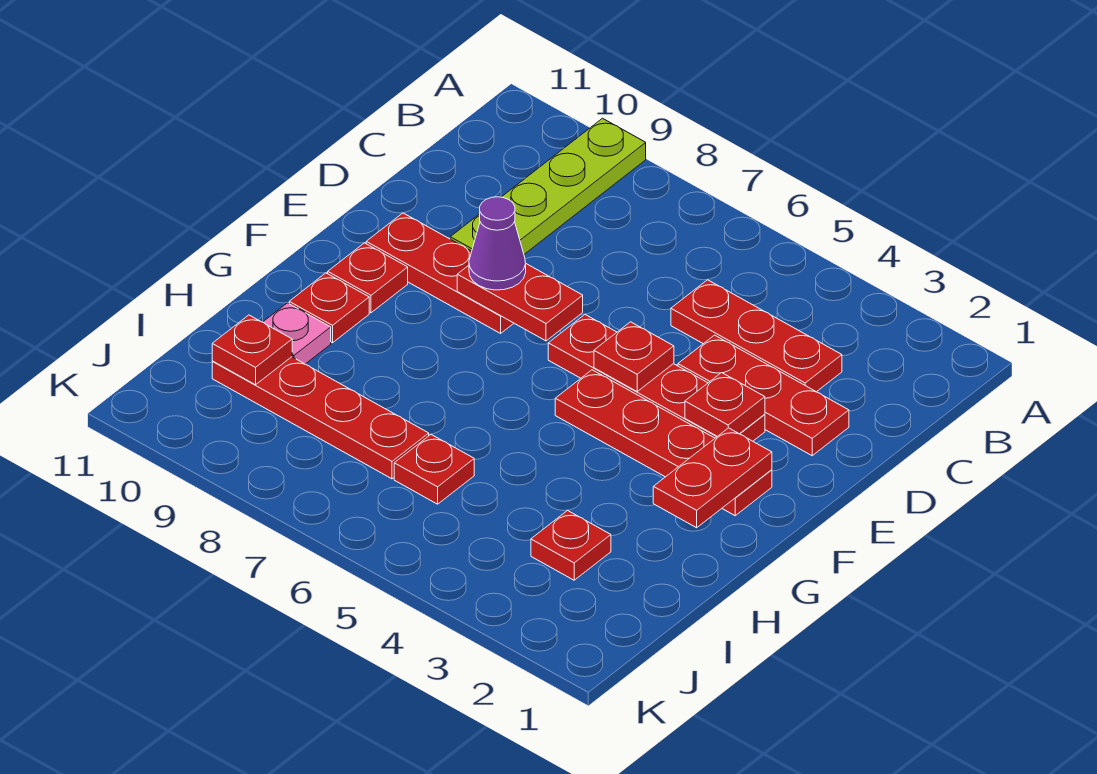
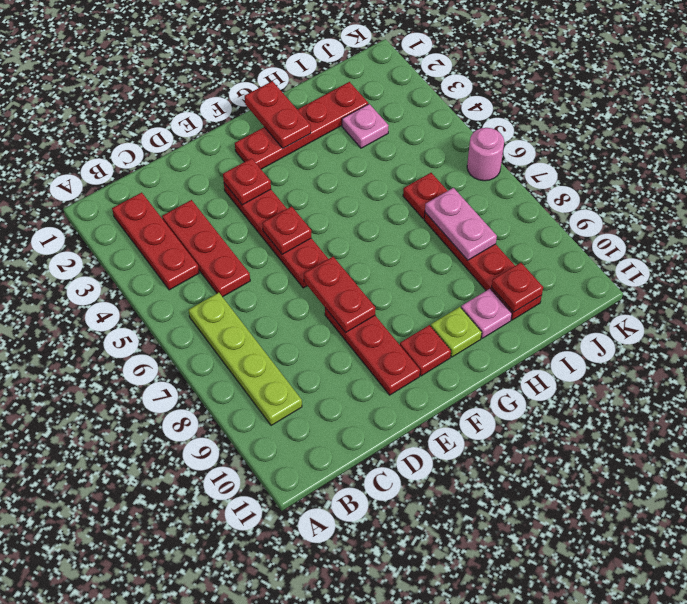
lime 1x4 plate [450,118,646,254] -> lime 1x4 plate turned to [189,293,302,425]
red 1x3 plate [678,335,849,456] -> red 1x3 plate moved to [112,193,199,290]
purple 1x1 cone [469,197,526,290] -> none
red 1x4 plate [555,370,772,516] -> red 1x4 plate turned to [235,82,368,169]
red 1x2 plate [653,428,772,528] -> red 1x2 plate turned to [245,81,311,148]
red 1x1 plate [289,273,369,343] -> lime 1x1 plate [431,307,482,357]
red 1x1 plate [531,510,611,580] -> pink 1x1 plate [342,104,389,148]
none -> pink 1x2 plate [425,188,497,260]
none -> pink 1x1 round brick [467,128,504,181]

